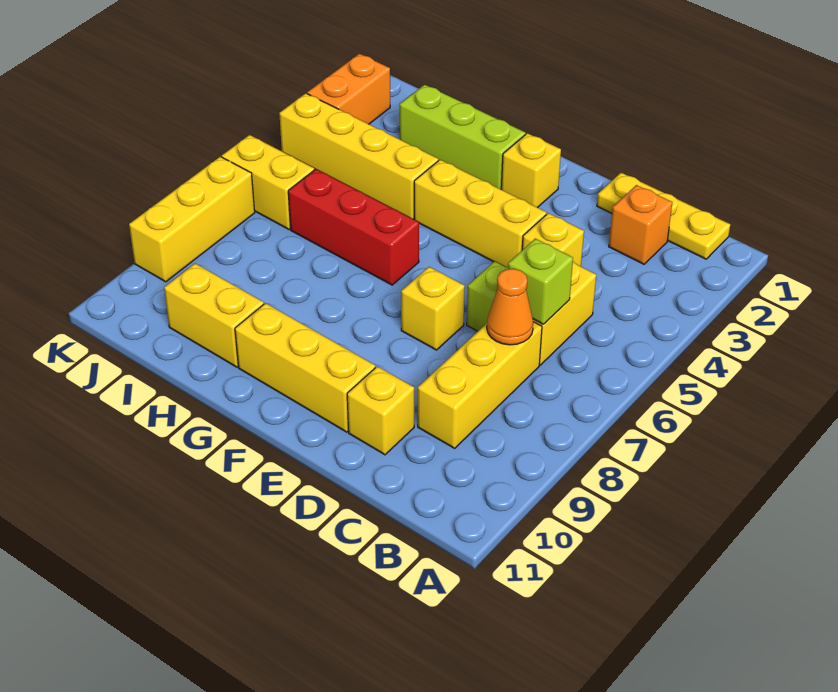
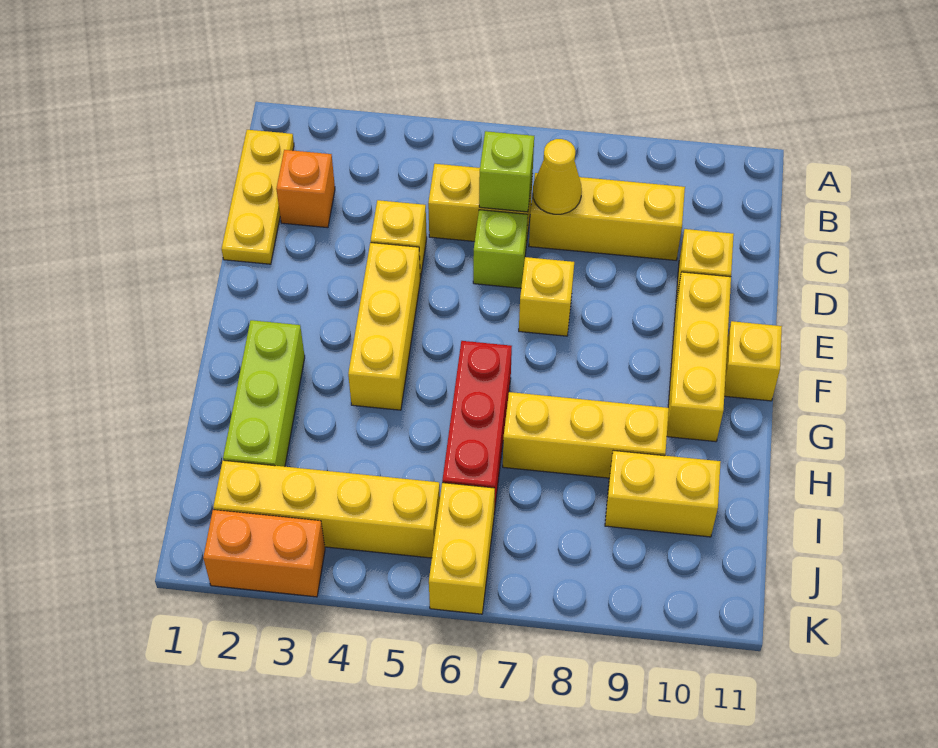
orange 1x1 cone [487,269,533,345] -> yellow 1x1 cone [533,139,582,214]
yellow 1x1 brick [501,133,561,208] -> yellow 1x1 brick moved to [724,321,782,401]
yellow 1x4 brick [279,93,438,219] -> yellow 1x4 brick turned to [213,460,440,558]
yellow 1x2 brick [164,263,264,367] -> yellow 1x2 brick turned to [605,450,721,537]
yellow 1x3 brick [129,157,255,282] -> yellow 1x3 brick moved to [503,392,669,478]

